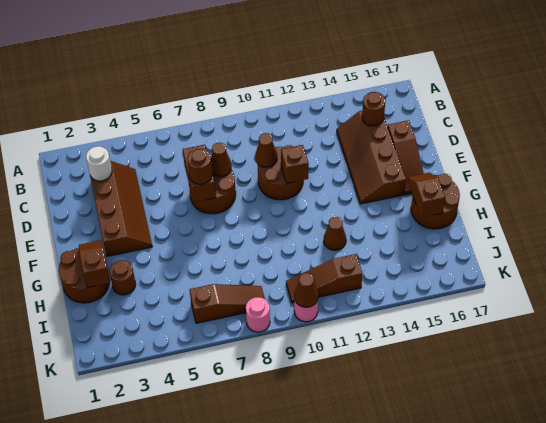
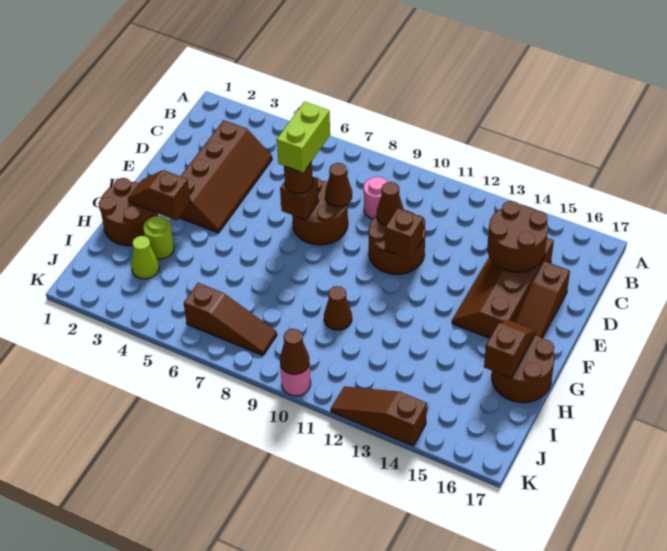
white 1x1 round brick [86,146,112,181] -> none
brown 1x1 round brick [362,92,385,126] -> brown 2x2 round brick [487,201,548,272]
brown 1x2 brick [183,145,216,202] -> brown 1x1 brick [280,177,319,220]
none -> lime 1x2 brick [277,102,330,173]
brown 1x2 slope [79,240,110,288] -> brown 1x2 slope turned to [128,170,190,220]
brown 1x1 round brick [109,260,136,295] -> lime 1x1 round brick [143,216,174,259]
brown 1x1 cone [324,217,346,250] -> brown 1x1 cone moved to [324,286,352,330]
none -> lime 1x1 cone [131,236,159,279]
brown 1x3 slope [286,254,362,303] -> brown 1x3 slope moved to [331,386,427,446]
pink 1x1 round brick [246,297,270,332] -> pink 1x1 round brick moved to [364,177,388,219]

